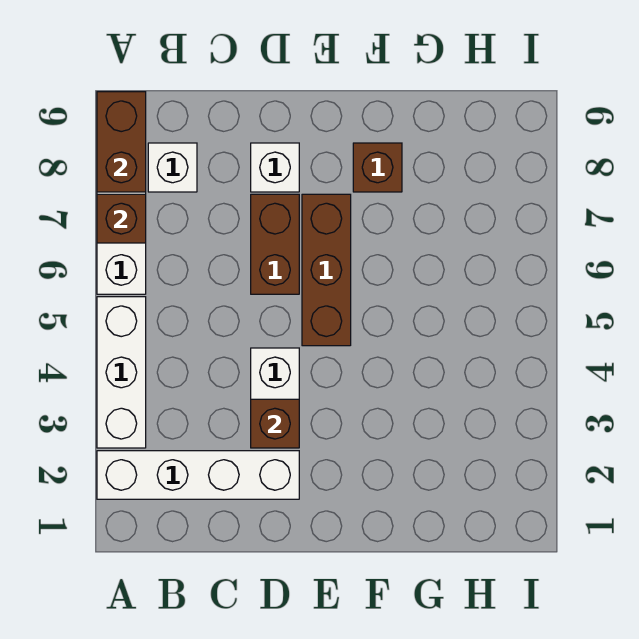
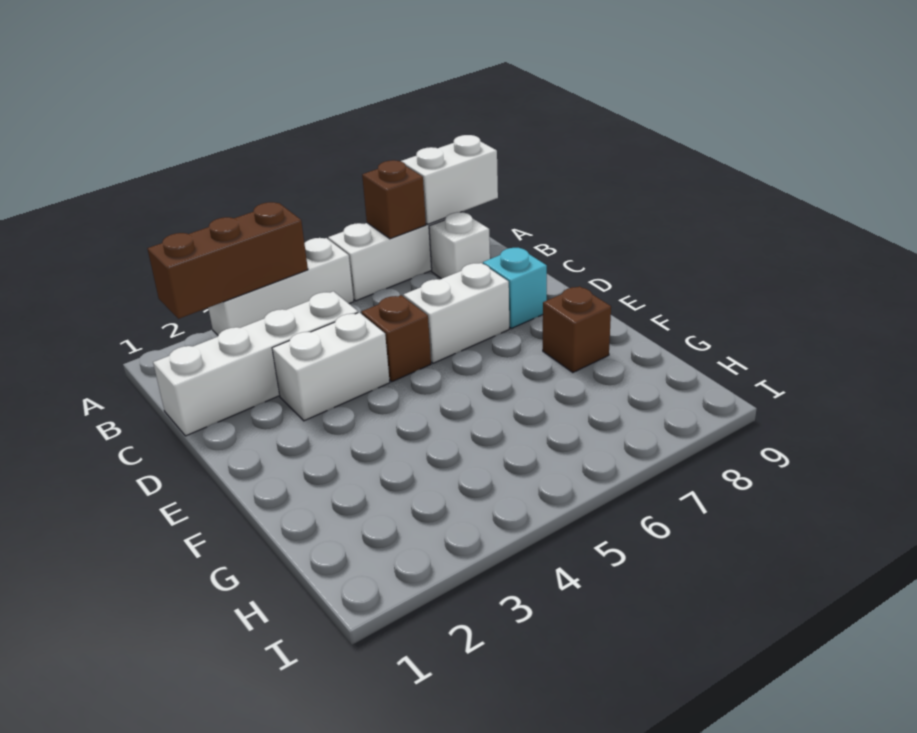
white 1x4 brick [97,451,299,499] -> white 1x4 brick turned to [153,291,358,436]
brown 1x2 brick [97,92,146,192] -> white 1x2 brick [401,135,498,224]
brown 1x1 brick [251,399,299,448] -> brown 1x1 brick moved to [361,295,431,382]
brown 1x2 brick [251,194,299,294] -> white 1x2 brick [403,263,509,363]
white 1x1 brick [251,143,299,192] -> cyan 1x1 brick [483,248,547,328]
brown 1x3 brick [302,194,351,346] -> brown 1x3 brick moved to [147,202,308,319]

